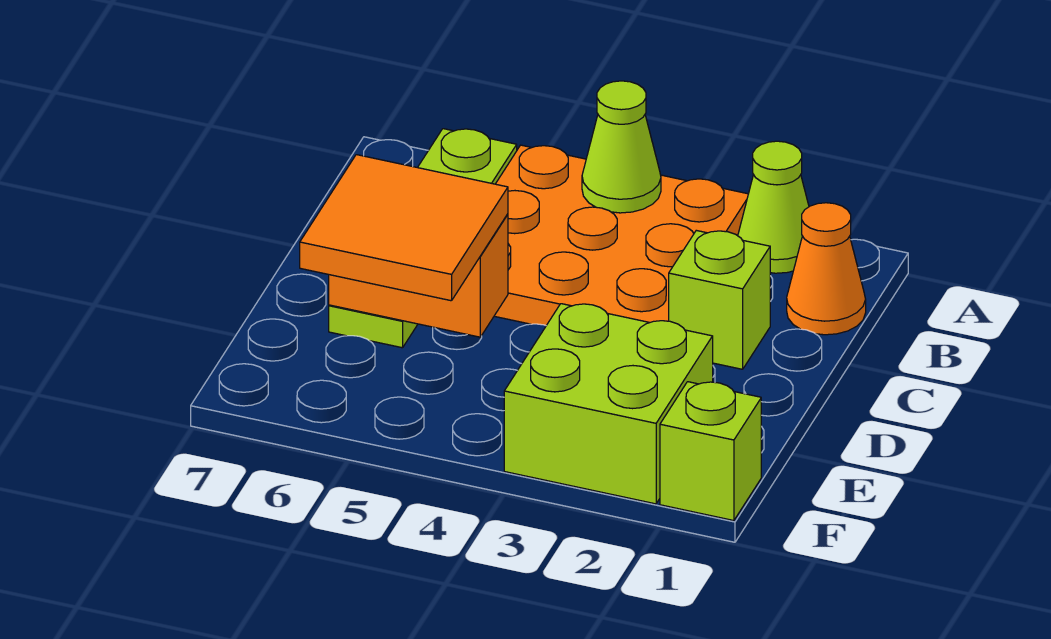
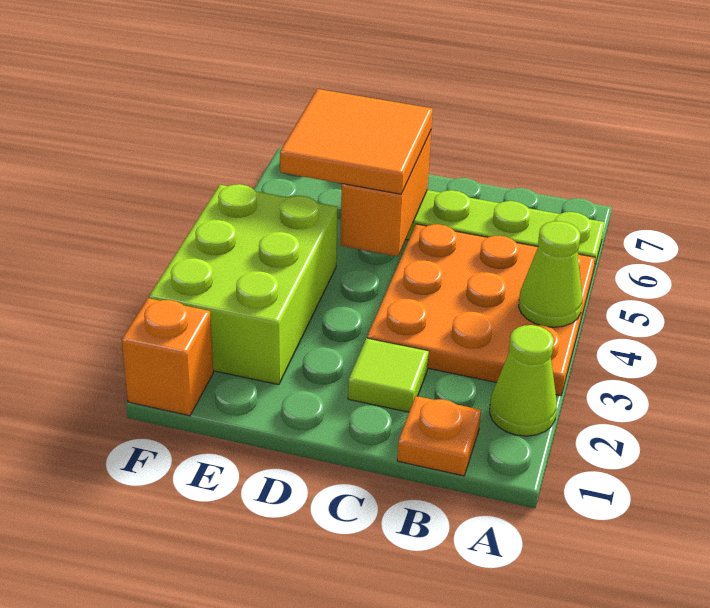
orange 1x1 cone [787,203,866,335] -> orange 1x1 plate [397,396,481,476]
lime 1x1 brick [669,230,770,369] -> lime 1x1 tile [348,338,429,412]
lime 2x2 brick [504,304,713,504] -> lime 2x3 brick [149,184,337,385]
lime 1x1 brick [660,382,761,521] -> orange 1x1 brick [122,298,213,416]

